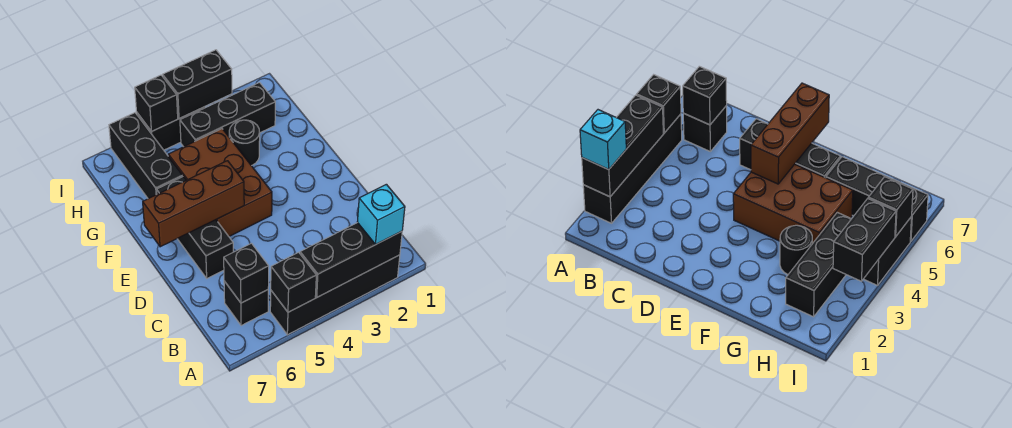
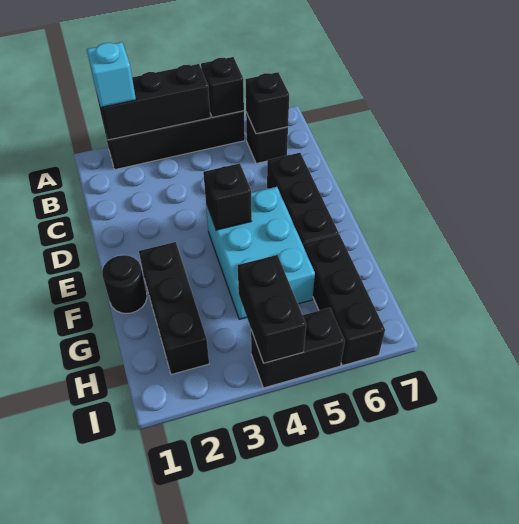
brown 2x3 brick [168,129,272,236] -> cyan 2x3 brick [206,187,315,319]
brown 1x3 brick [143,161,244,247] -> none
black 1x1 round brick [229,120,260,166] -> black 1x1 round brick moved to [102,255,147,314]
black 1x3 brick [180,83,275,147] -> black 1x3 brick turned to [139,242,209,375]
black 1x2 brick [163,50,232,118] -> black 1x2 brick turned to [238,255,306,363]
black 1x1 brick [135,75,178,131] -> black 1x1 brick moved to [203,163,252,230]

